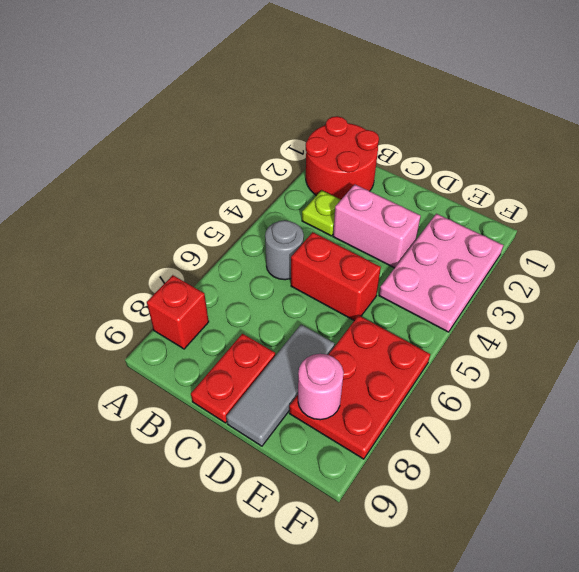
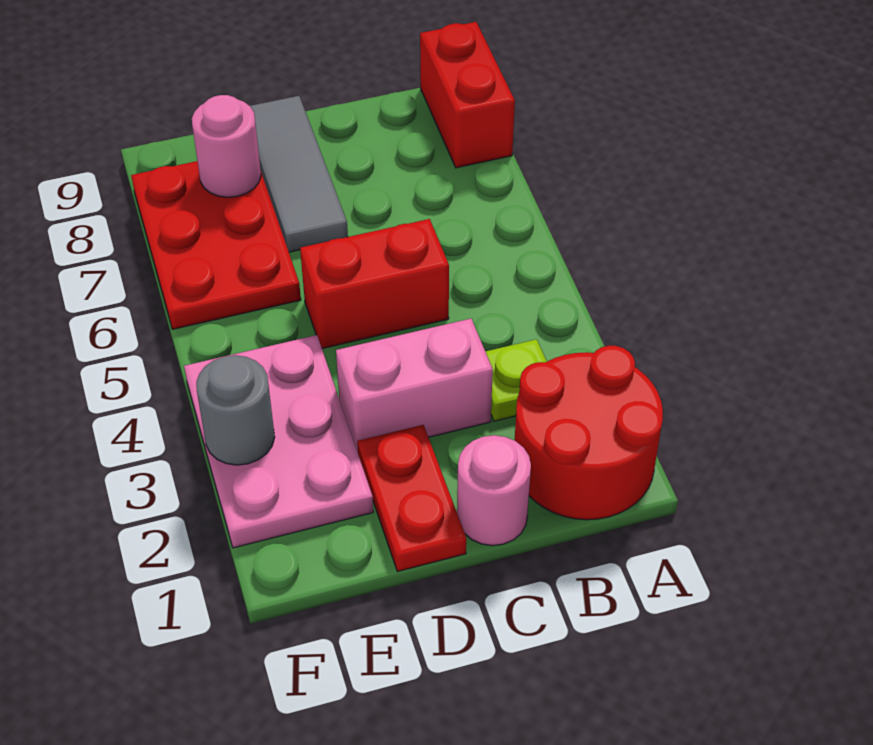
red 1x1 brick [147,275,209,349] -> red 1x2 brick [420,22,515,168]
grey 1x1 round brick [265,220,304,280] -> grey 1x1 round brick moved to [196,355,275,465]
none -> pink 1x1 round brick [457,435,531,546]
red 1x2 plate [191,334,275,423] -> red 1x2 plate moved to [357,425,466,571]

